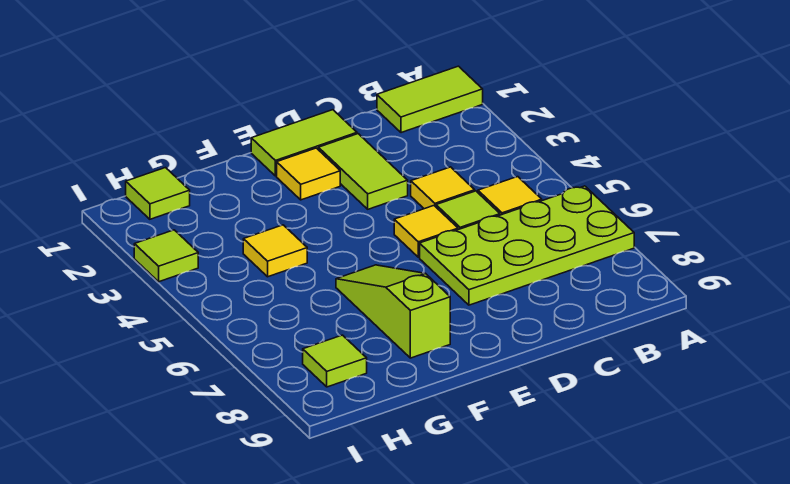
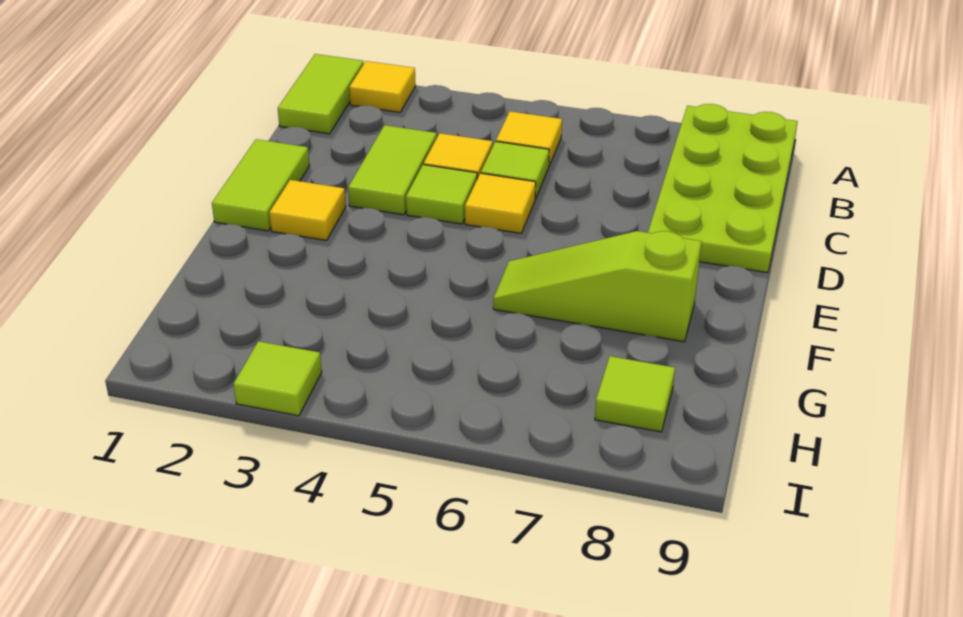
lime 2x4 plate [420,186,634,305] -> lime 2x4 plate moved to [648,104,798,273]
lime 1x2 tile [318,134,408,209] -> lime 1x2 tile turned to [348,125,437,215]
yellow 1x1 tile [243,225,307,277] -> yellow 1x1 tile moved to [349,61,416,112]
lime 1x1 tile [126,168,190,219] -> lime 1x1 tile moved to [406,165,477,224]

